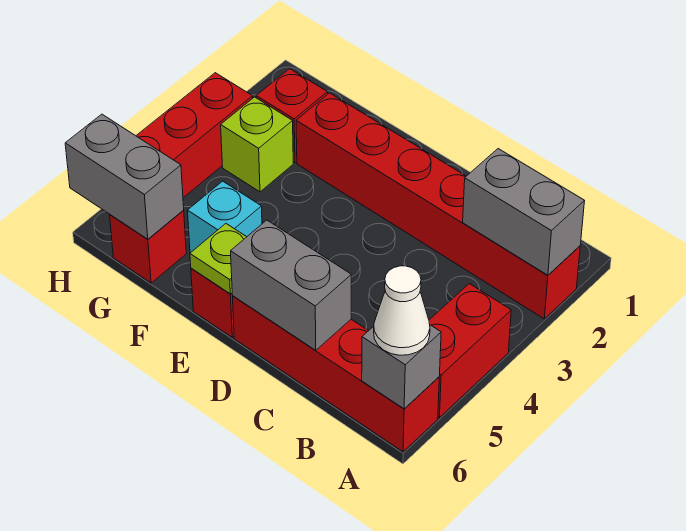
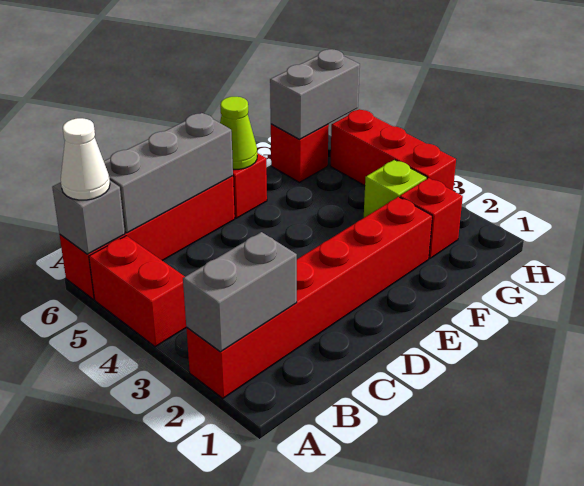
grey 1x2 brick [231,220,351,350] -> grey 1x3 brick [104,113,233,233]
lime 1x1 plate [190,224,246,294] -> lime 1x1 cone [220,97,257,169]
cyan 1x1 brick [188,181,262,253] -> none

